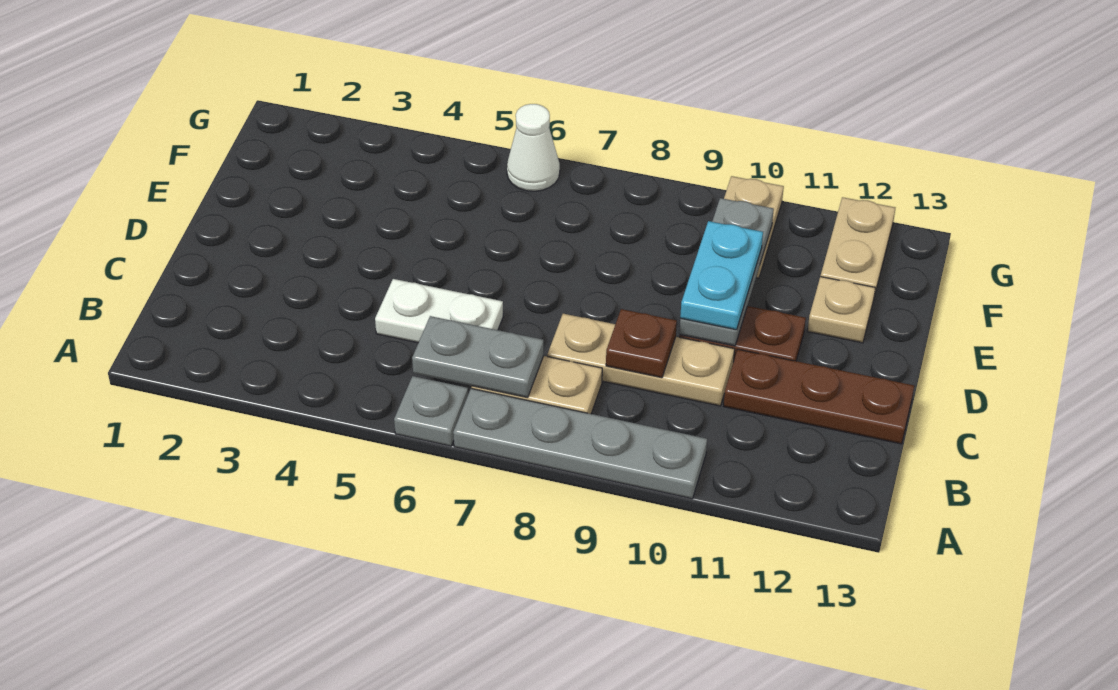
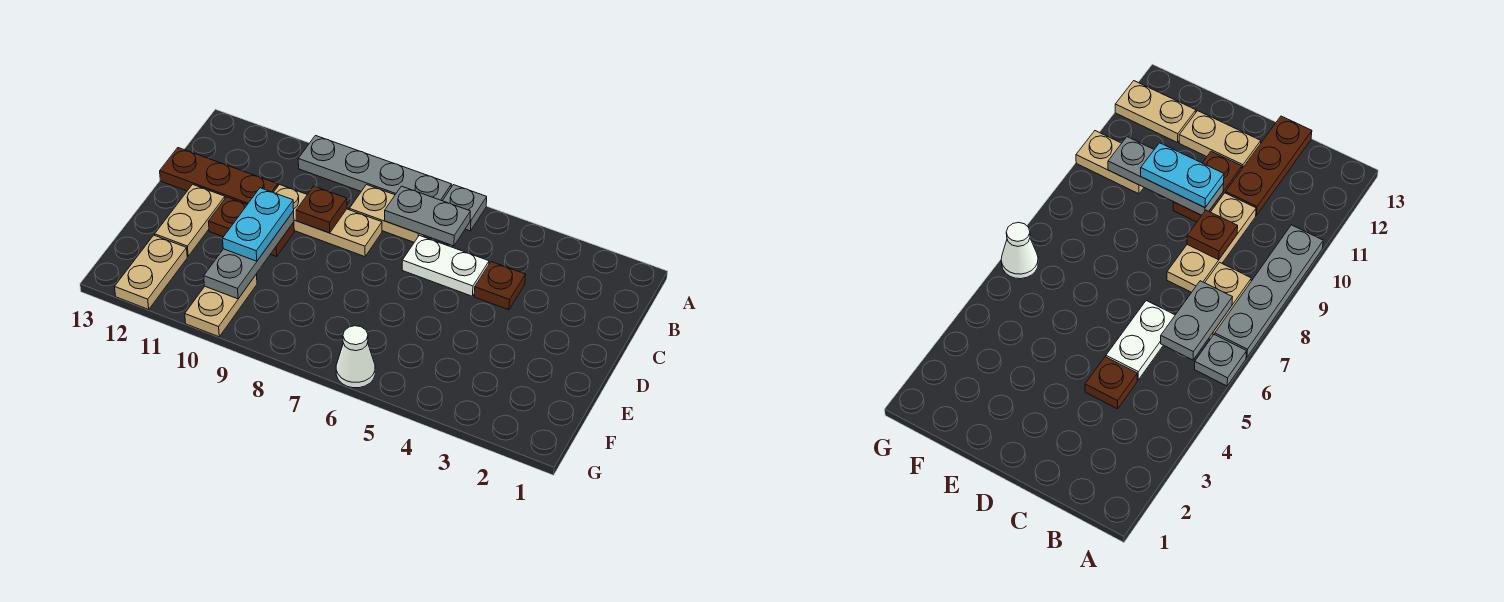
none -> brown 1x1 plate [474,262,526,310]
tan 1x1 plate [808,277,875,343] -> tan 1x2 plate [155,184,225,256]

